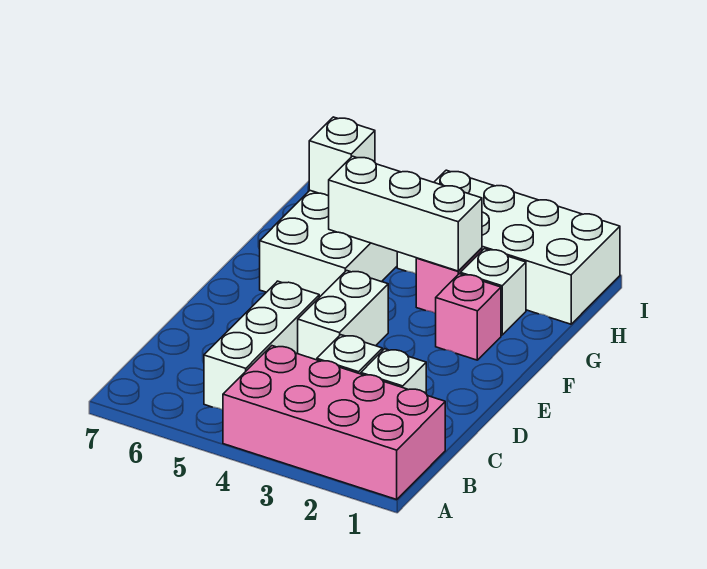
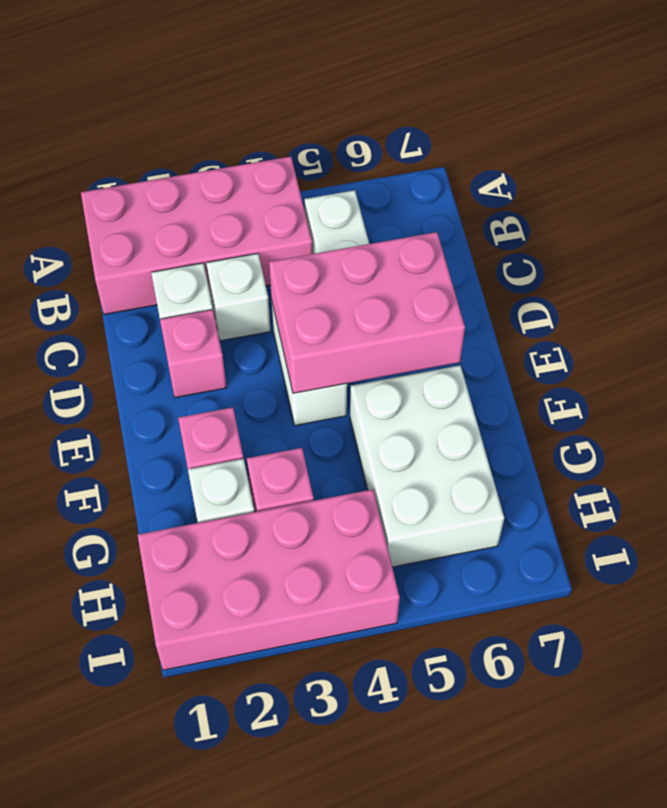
none -> pink 1x1 brick [160,310,227,398]
none -> pink 2x3 brick [269,232,465,393]
white 1x3 brick [329,156,482,271] -> none
white 2x4 brick [397,170,620,324] -> pink 2x4 brick [138,489,400,670]
white 1x1 brick [309,117,375,196] -> none

